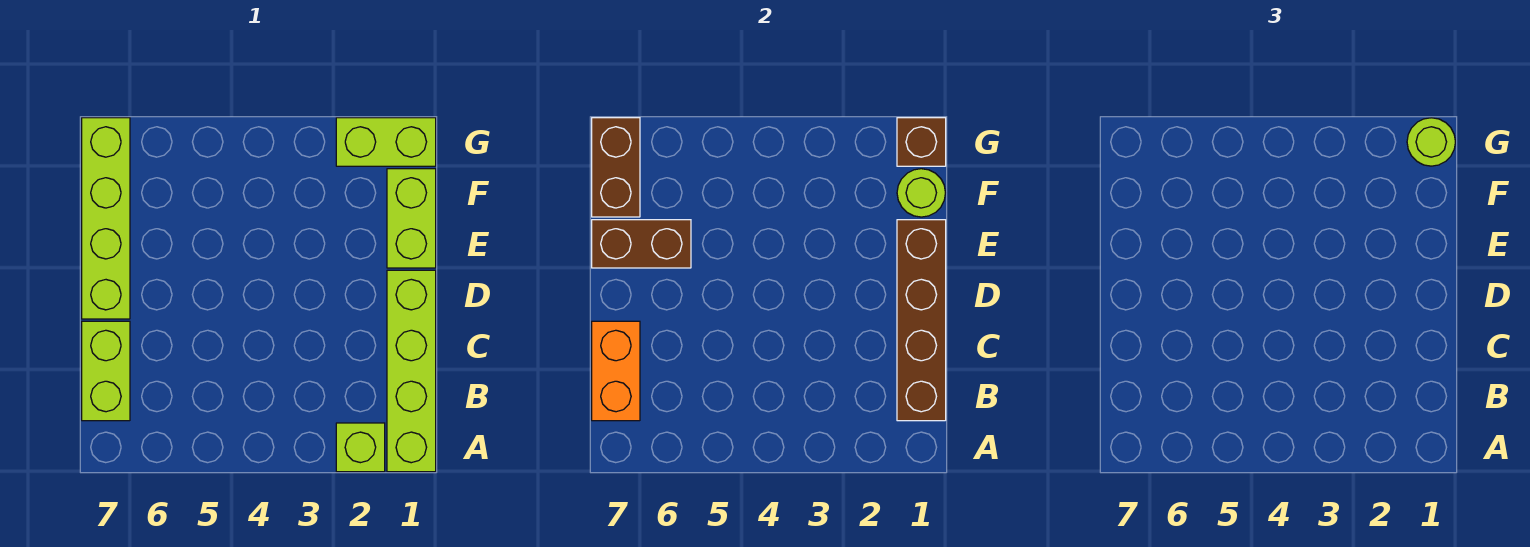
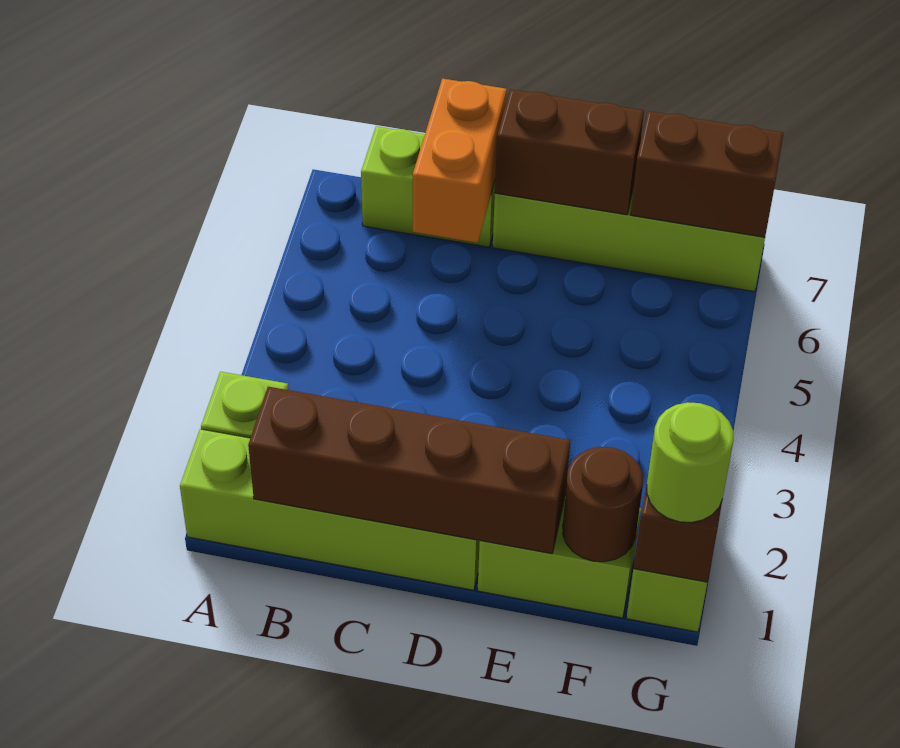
orange 1x2 brick [592,321,640,421] -> orange 1x2 brick turned to [413,78,507,243]
brown 1x2 brick [592,220,691,268] -> brown 1x2 brick turned to [495,89,644,215]
lime 1x1 round brick [897,169,945,217] -> brown 1x1 round brick [563,447,643,562]

